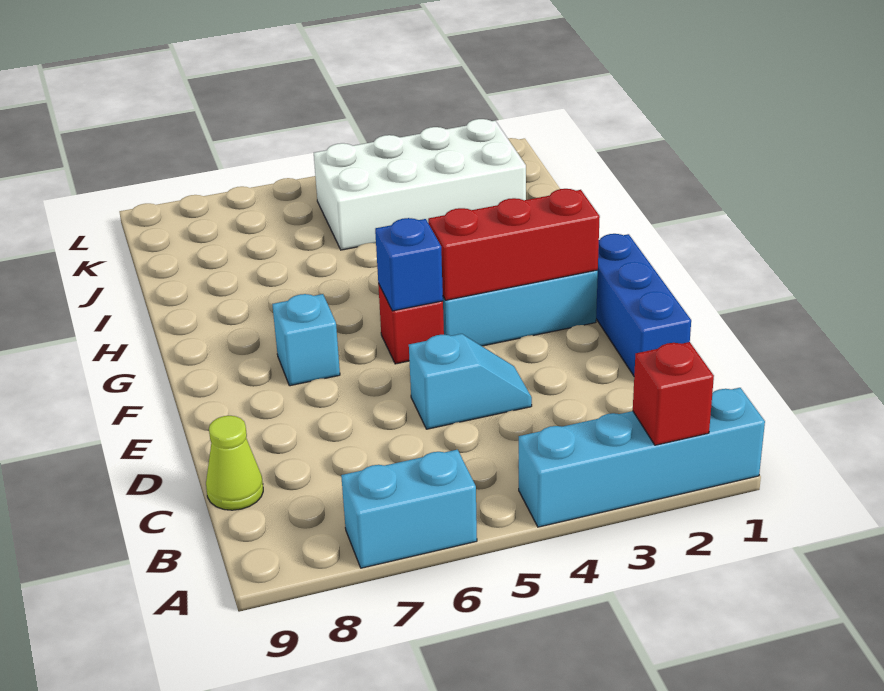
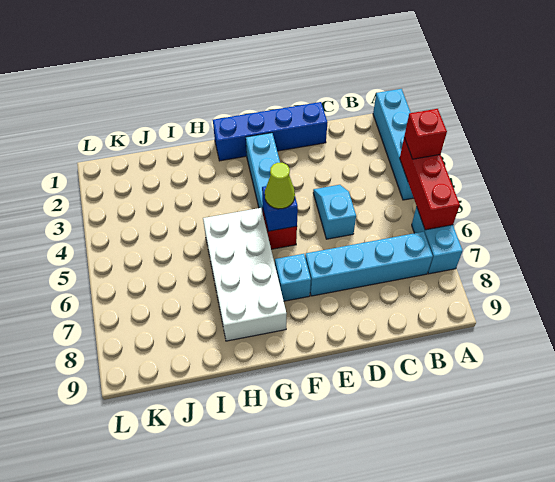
red 1x1 brick [633,342,714,445] -> red 1x1 brick moved to [404,109,447,159]
none -> cyan 1x4 brick [305,232,433,296]
lime 1x1 cone [206,416,263,510] -> lime 1x1 cone moved to [265,163,295,209]
blue 1x3 brick [596,234,691,376] -> blue 1x4 brick [213,102,327,161]
red 1x3 brick [428,189,600,300] -> red 1x3 brick moved to [400,138,460,230]
white 2x4 brick [314,119,526,250] -> white 2x4 brick moved to [203,208,287,341]

